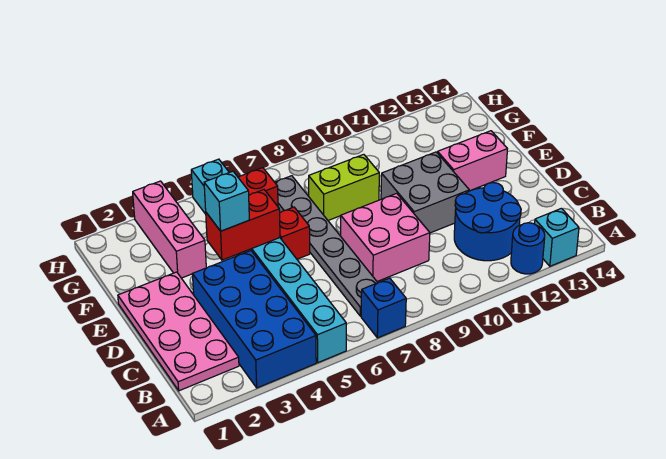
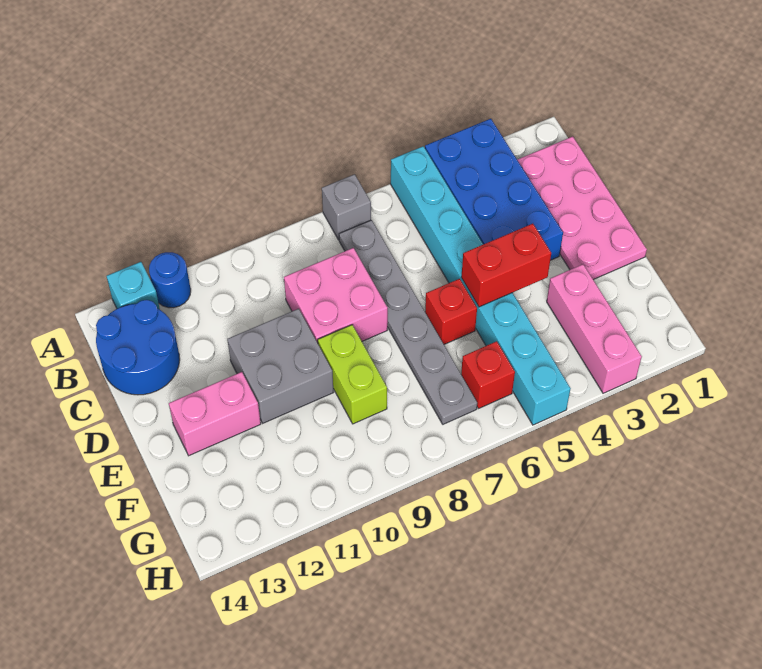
blue 1x1 brick [361,278,406,338] -> grey 1x1 brick [322,174,371,240]
blue 2x2 round brick [454,183,521,261] -> blue 2x2 round brick moved to [96,300,180,395]
cyan 1x1 brick [204,171,249,231] -> none
lime 1x2 brick [309,154,379,220] -> lime 1x2 brick turned to [318,325,387,424]

